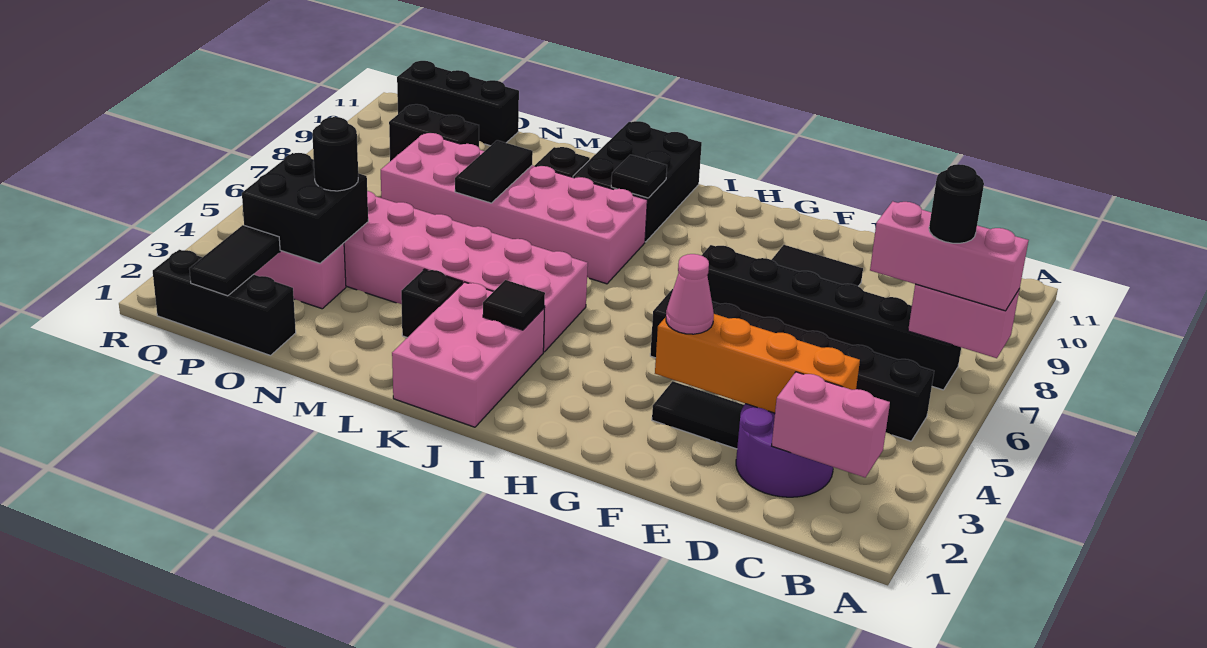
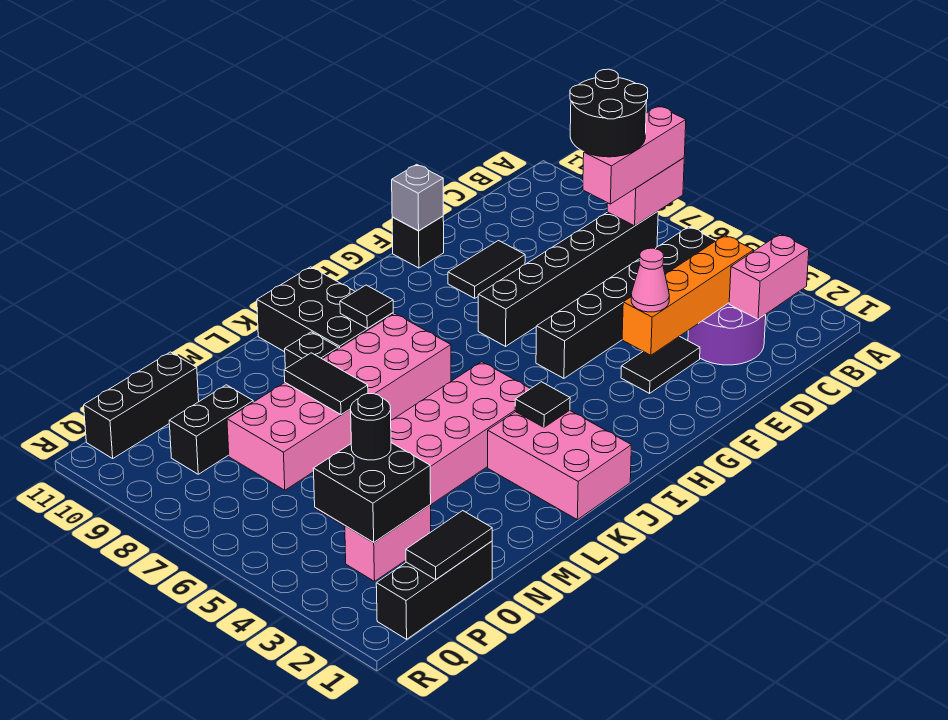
black 1x1 round brick [929,164,984,243] -> black 2x2 round brick [570,69,648,157]
none -> grey 1x1 brick [392,164,443,231]
black 1x1 brick [401,269,462,338] -> black 1x1 brick moved to [392,216,444,268]
black 1x2 tile [189,225,280,296] -> black 1x2 tile turned to [406,511,492,579]

